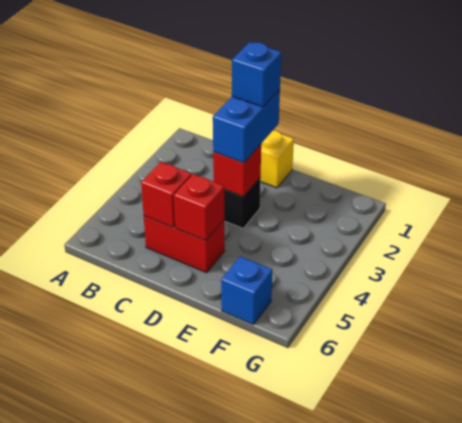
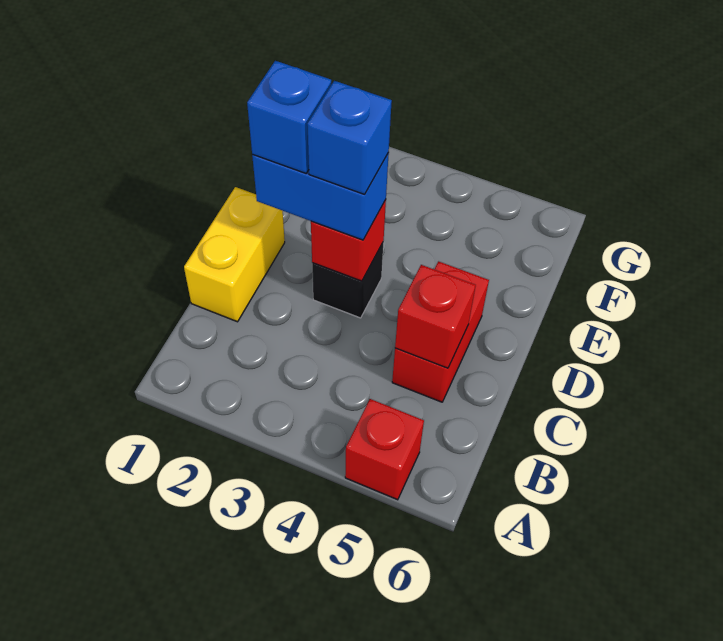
red 1x1 brick [174,174,224,241] -> red 1x1 brick moved to [345,399,424,500]
blue 1x1 brick [221,256,272,325] -> blue 1x1 brick moved to [307,81,392,194]

